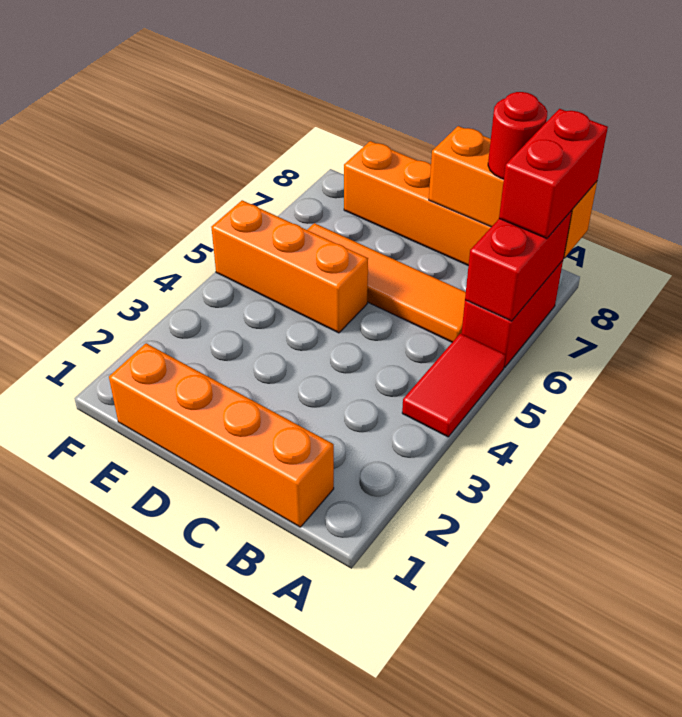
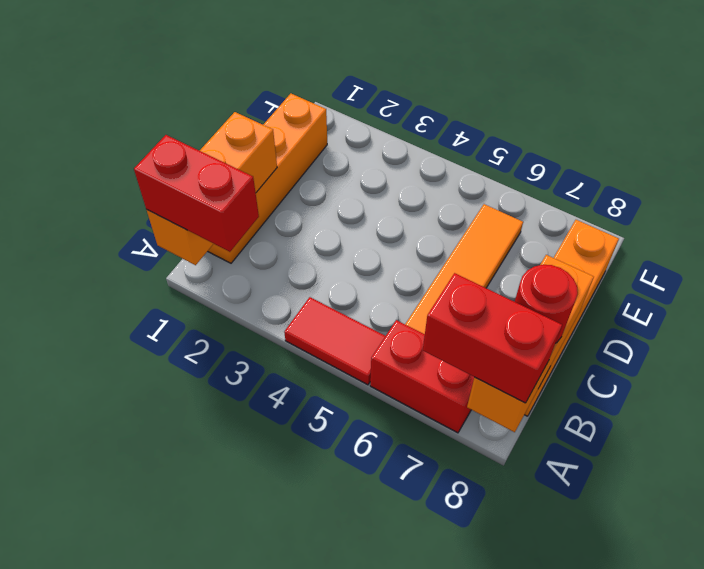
red 1x2 brick [465,210,572,321] -> red 1x2 brick moved to [134,135,259,252]
orange 1x3 brick [211,200,368,333] -> orange 1x3 brick moved to [147,112,277,265]

